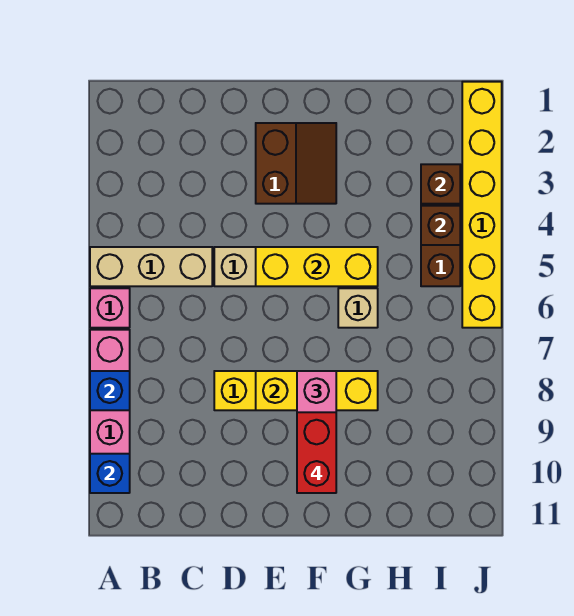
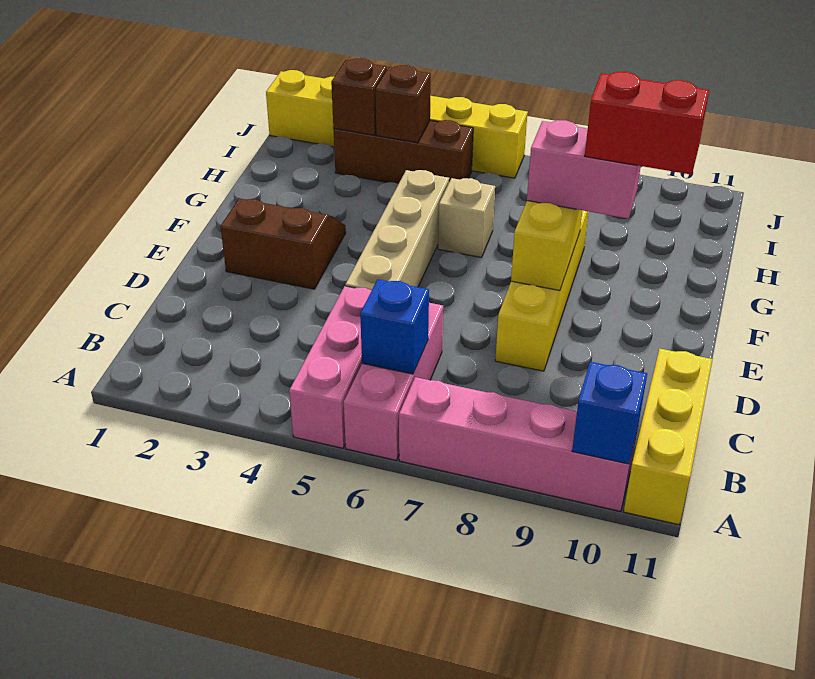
tan 1x3 brick [90,247,212,286] -> pink 1x3 brick [289,286,372,448]
pink 1x1 brick [90,288,130,328] -> pink 1x3 brick [344,303,443,460]
blue 1x1 brick [90,371,130,410] -> blue 1x1 brick moved to [360,279,429,374]
yellow 1x3 brick [256,247,378,286] -> yellow 1x3 brick moved to [624,349,712,525]

